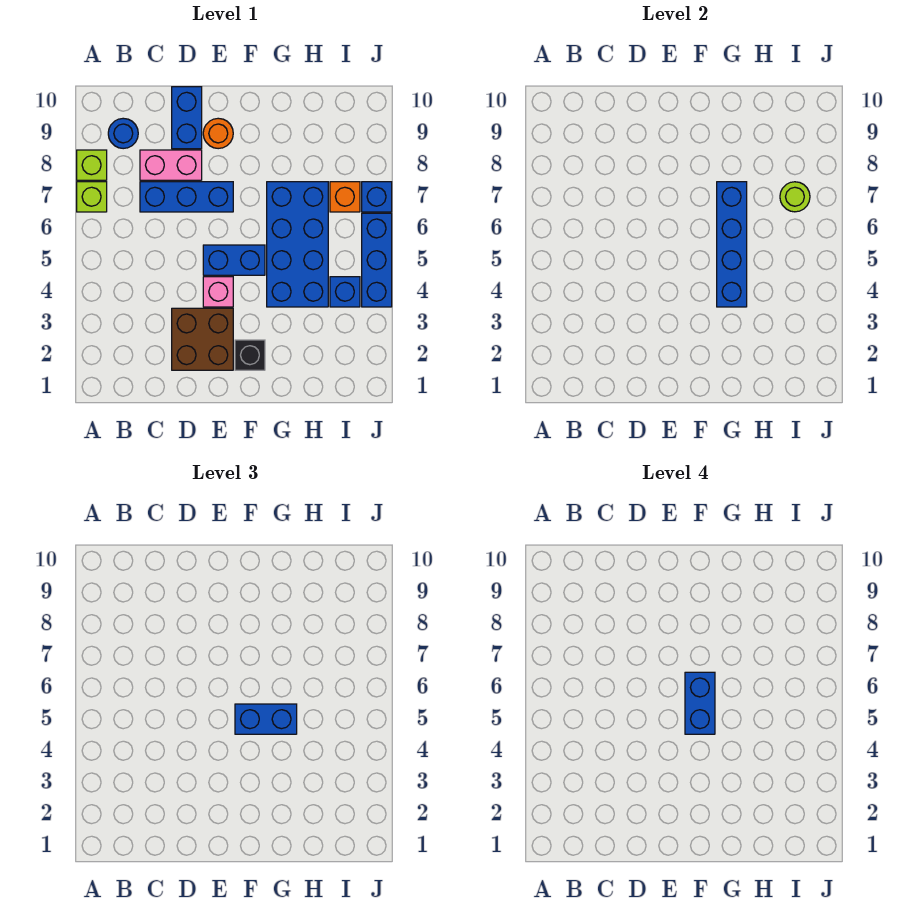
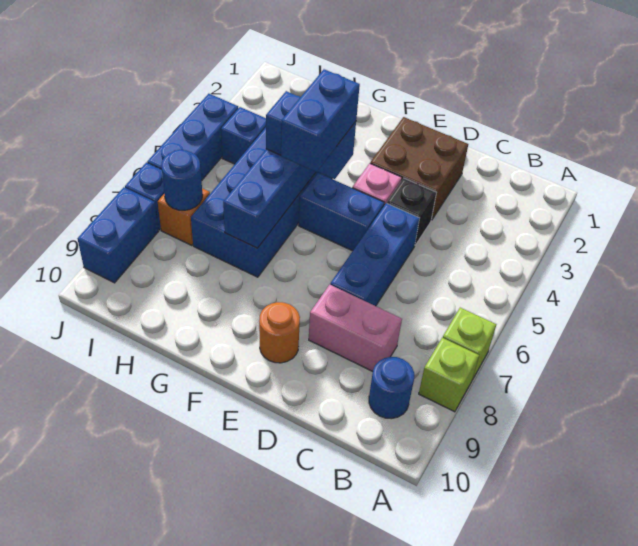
blue 1x3 brick [140,182,233,212] -> blue 1x3 brick turned to [330,203,419,306]
blue 1x2 brick [172,87,202,149] -> blue 1x2 brick moved to [78,187,159,283]
black 1x1 brick [235,340,265,370] -> black 1x1 brick moved to [387,178,436,245]
lime 1x1 round brick [780,182,810,212] -> blue 1x1 round brick [161,150,202,210]

